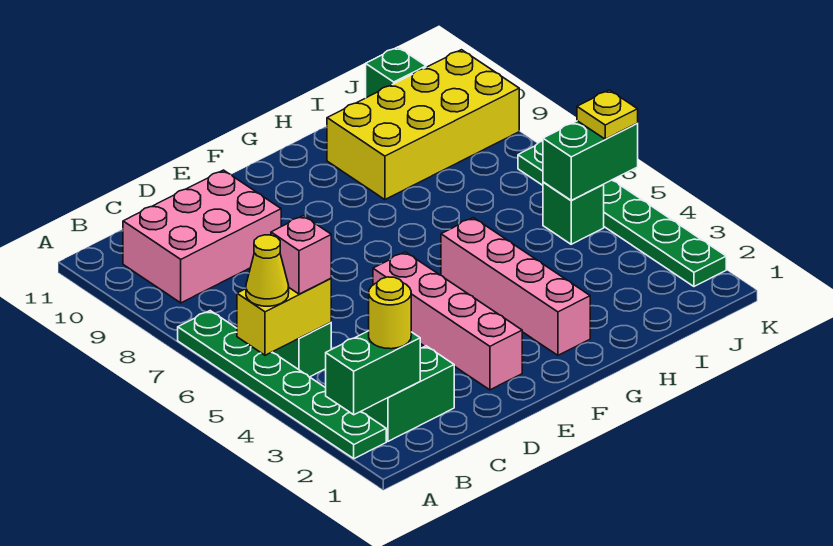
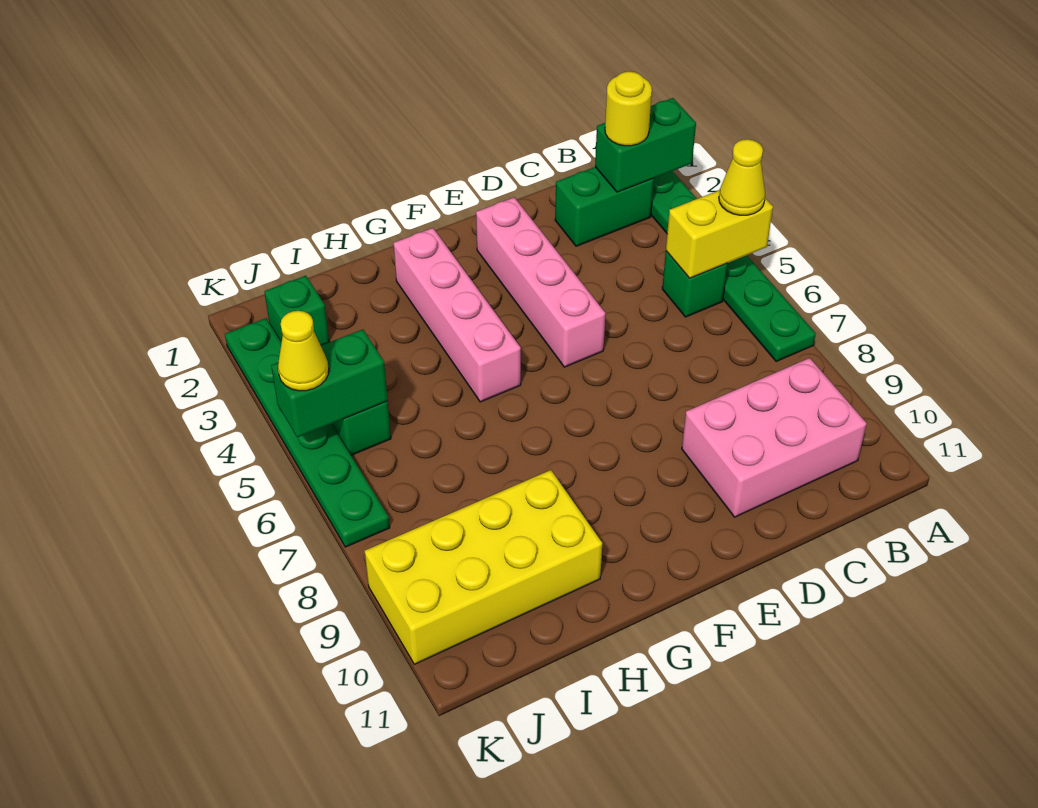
pink 1x1 brick [271,216,331,294] -> none
green 1x1 brick [366,47,426,98] -> green 1x1 brick moved to [264,276,329,345]
yellow 1x1 plate [577,90,638,139] -> yellow 1x1 cone [278,311,329,391]

